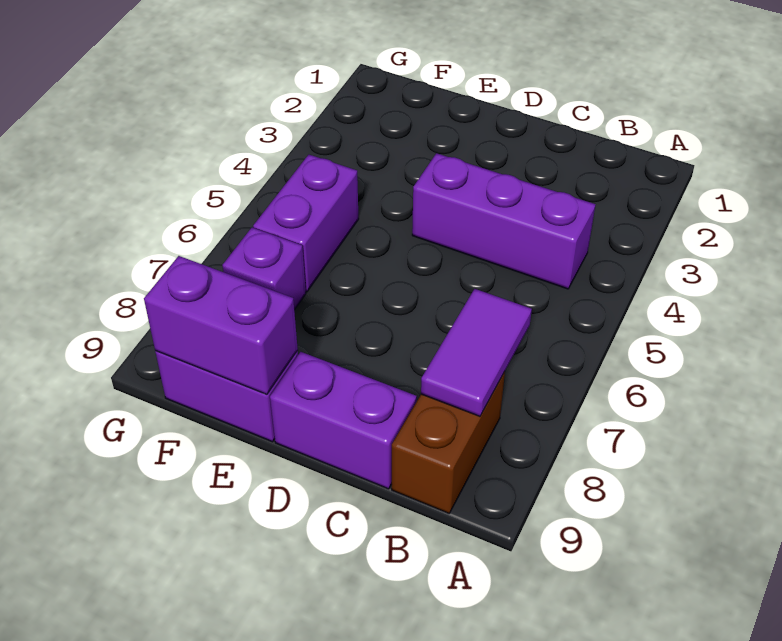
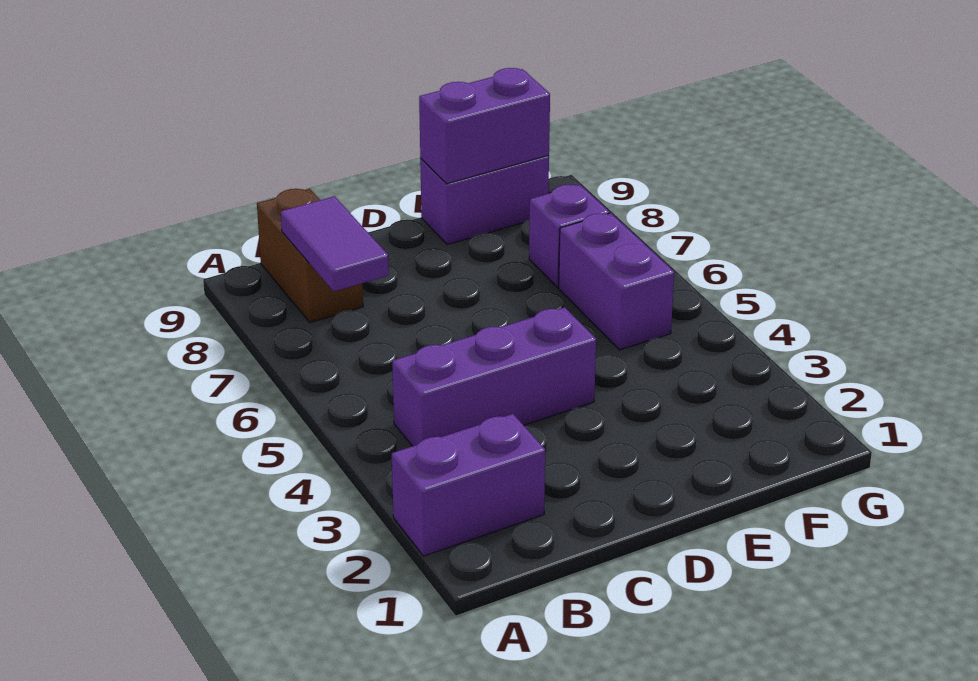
purple 1x2 brick [270,352,417,489] -> purple 1x2 brick moved to [392,414,545,556]

